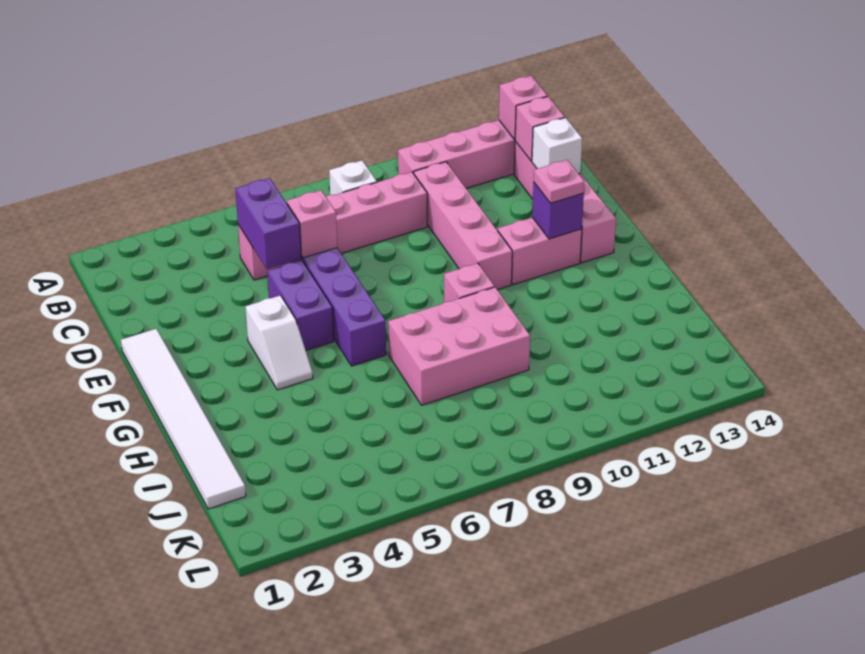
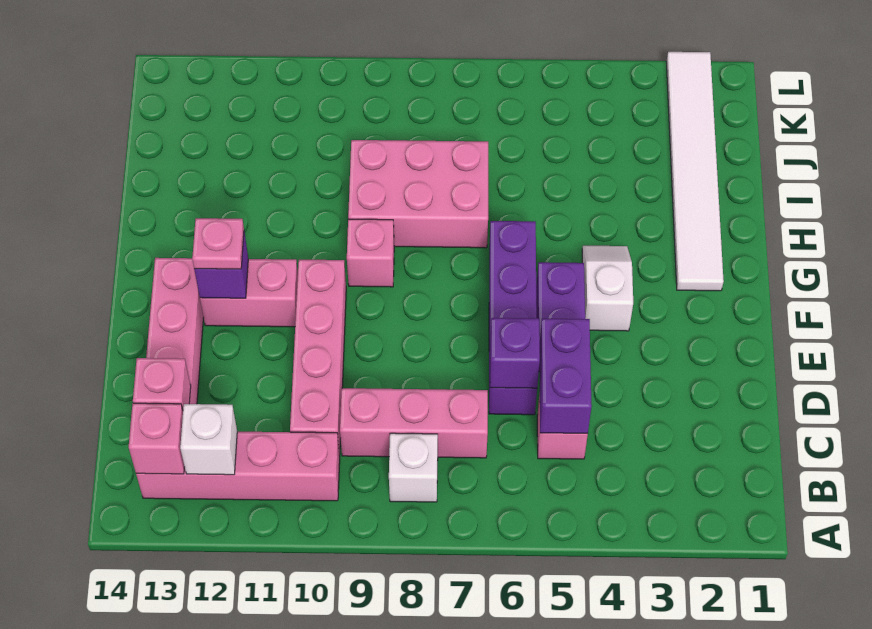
pink 1x1 brick [287,190,337,258] -> purple 1x1 brick [490,318,540,388]
white 1x1 brick [532,118,582,174] -> white 1x1 brick moved to [180,404,237,475]
white 1x6 tile [121,329,246,509] -> white 1x6 tile moved to [666,52,724,291]

